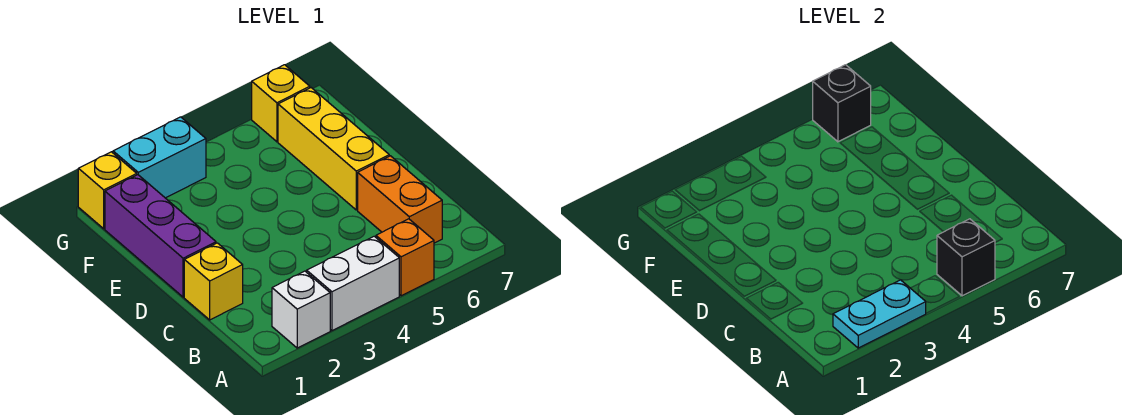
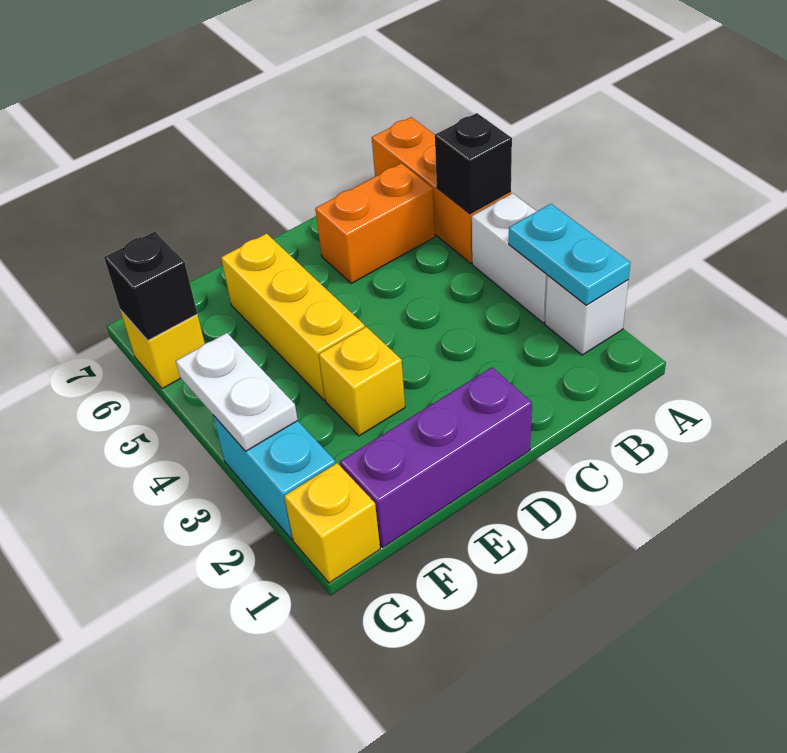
orange 1x1 brick [376,219,434,296] -> orange 1x3 brick [372,117,511,263]
yellow 1x1 brick [184,243,243,320] -> yellow 1x1 brick moved to [319,327,405,436]
yellow 1x3 brick [278,88,389,210] -> yellow 1x3 brick turned to [221,234,365,400]
none -> white 1x2 plate [176,333,298,451]

